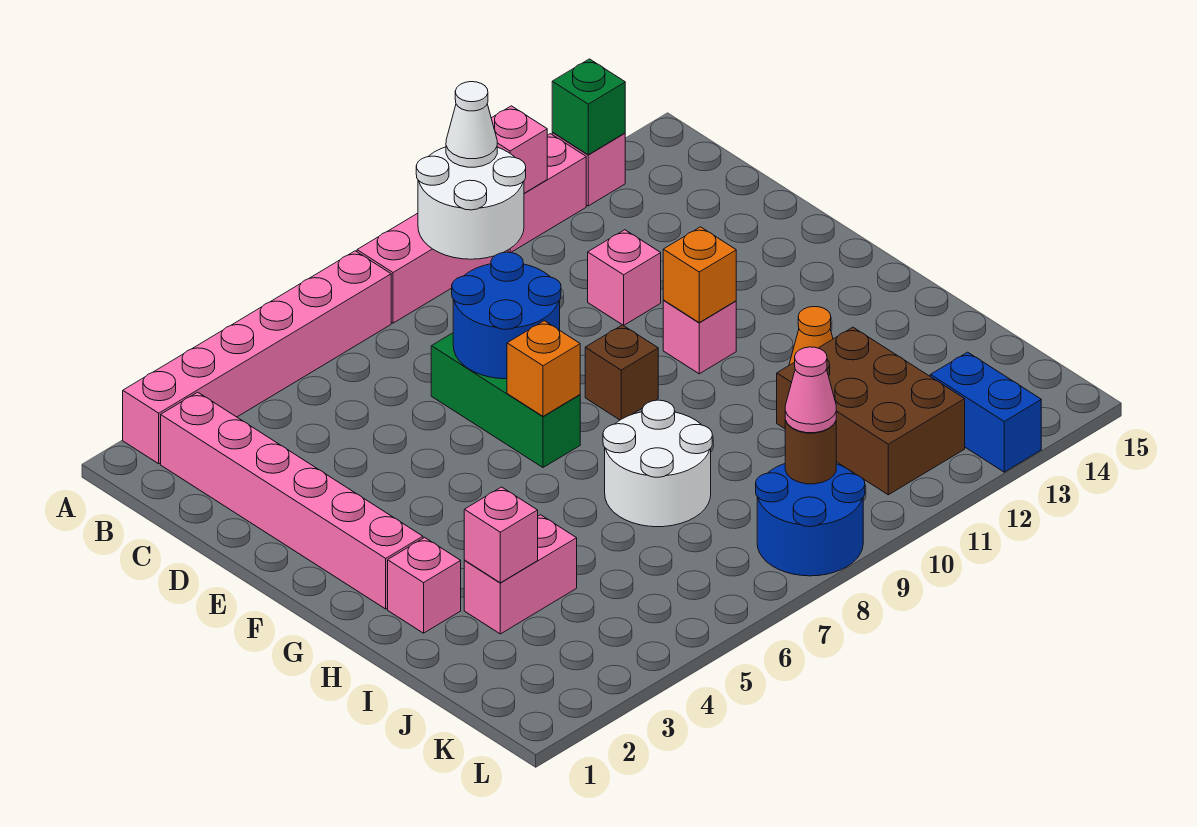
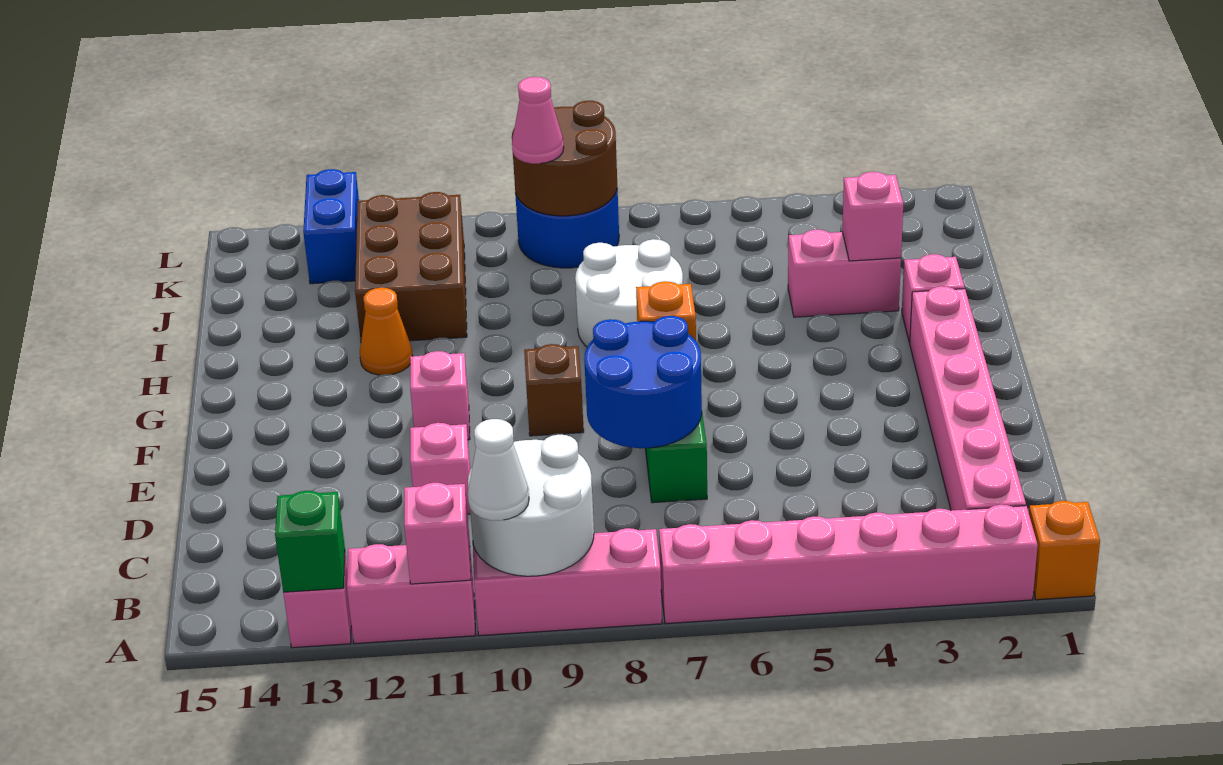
orange 1x1 brick [663,227,736,323] -> orange 1x1 brick moved to [1029,501,1100,600]
brown 1x1 round brick [785,420,836,484] -> brown 2x2 round brick [512,101,617,216]

